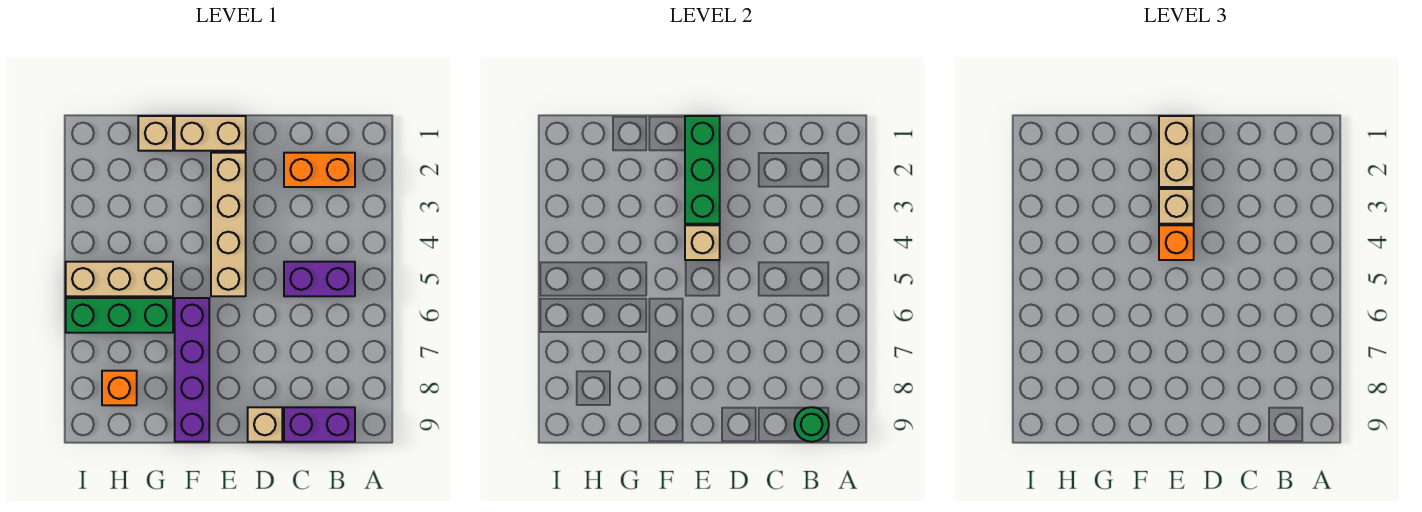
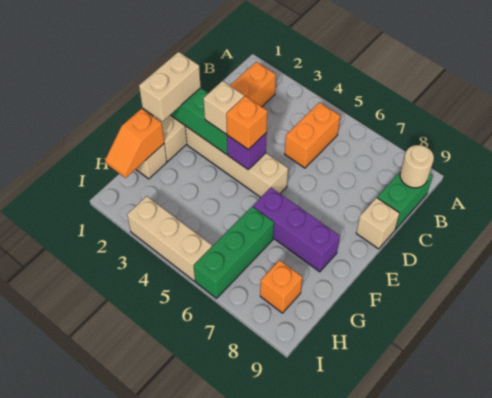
purple 1x2 brick [284,262,355,296] -> orange 1x2 brick [285,102,340,168]
purple 1x2 brick [284,407,355,442] -> green 1x2 brick [377,171,433,230]
green 1x1 round brick [794,407,829,442] -> tan 1x1 round brick [400,145,434,188]
tan 1x2 brick [1159,116,1194,187] -> tan 1x2 brick turned to [139,52,201,121]
tan 1x1 brick [685,225,720,260] -> purple 1x1 brick [227,133,267,169]
purple 1x4 brick [175,298,209,442] -> purple 1x3 brick [253,188,340,272]
none -> orange 1x2 slope [105,109,164,178]
tan 1x3 brick [66,262,173,296] -> tan 1x3 brick turned to [127,196,212,281]

